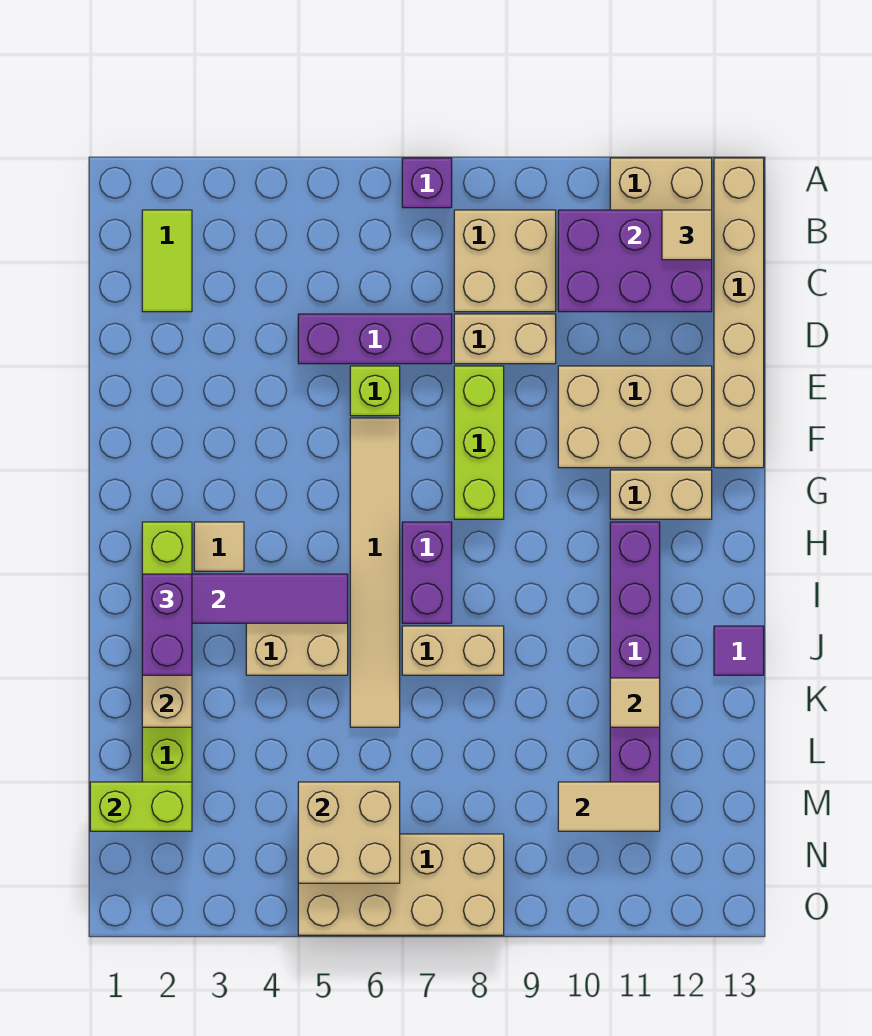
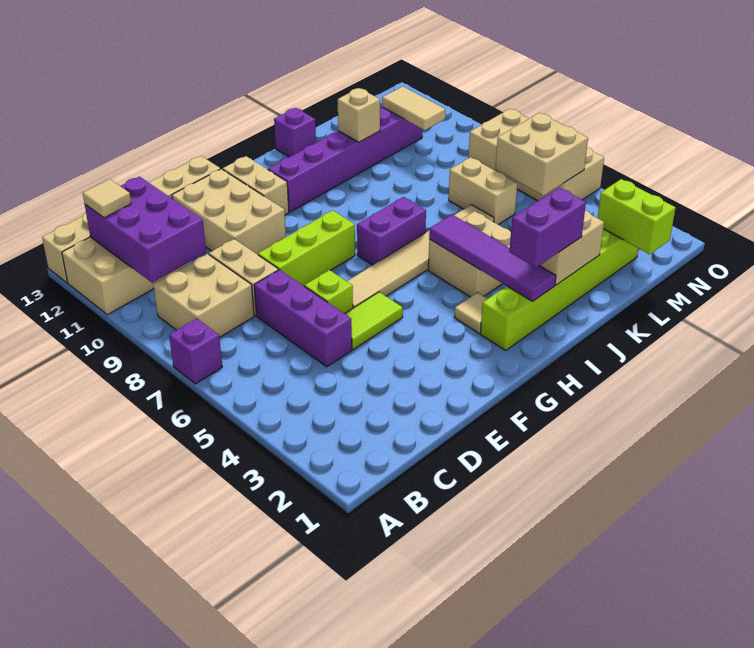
lime 1x2 tile [142,210,192,312] -> lime 1x2 tile moved to [345,292,403,350]
tan 1x2 brick [402,626,504,675] -> tan 1x2 brick moved to [449,157,517,225]
purple 1x1 tile [714,626,764,675] -> purple 1x1 brick [274,108,316,157]
tan 1x1 tile [610,678,660,727] -> tan 1x1 brick [338,88,380,142]

